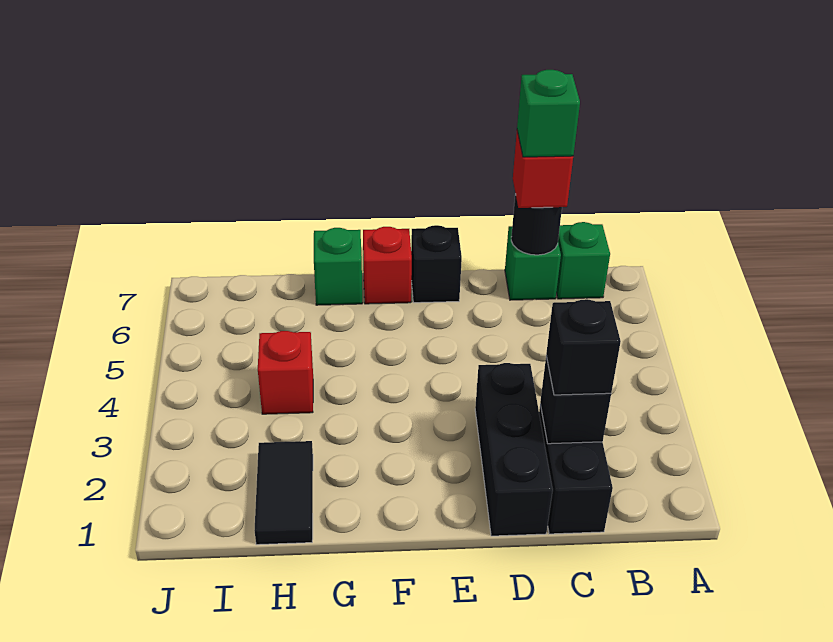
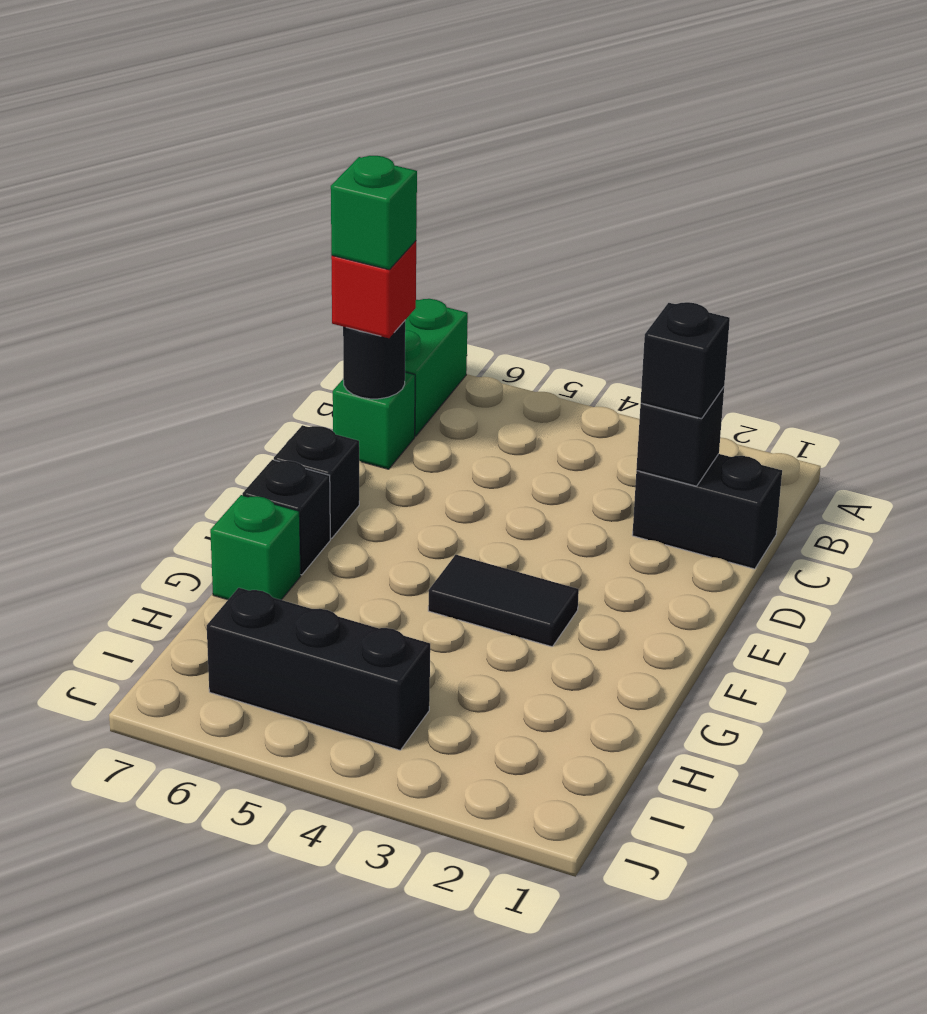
green 1x1 brick [556,222,610,299] -> green 1x2 brick [405,299,468,436]
black 1x3 brick [475,363,553,536] -> black 1x3 brick moved to [207,588,430,750]
red 1x1 brick [363,227,412,304] -> black 1x1 brick [242,460,330,575]
black 1x2 tile [255,441,313,545] -> black 1x2 tile moved to [428,555,579,647]
red 1x1 brick [258,331,313,414] -> none

